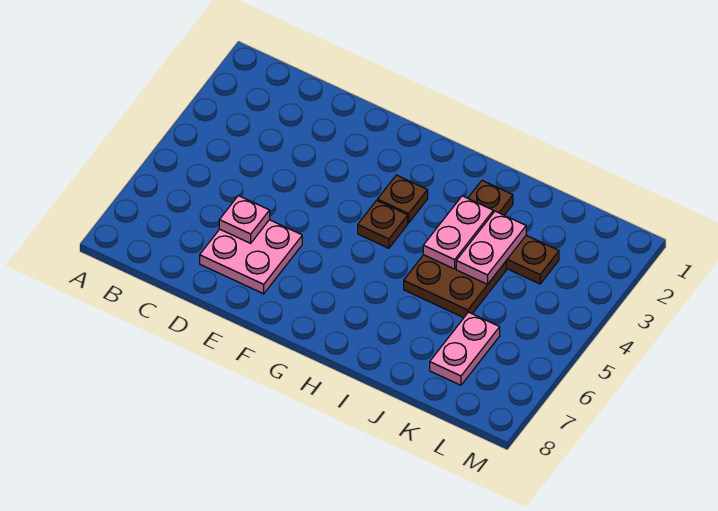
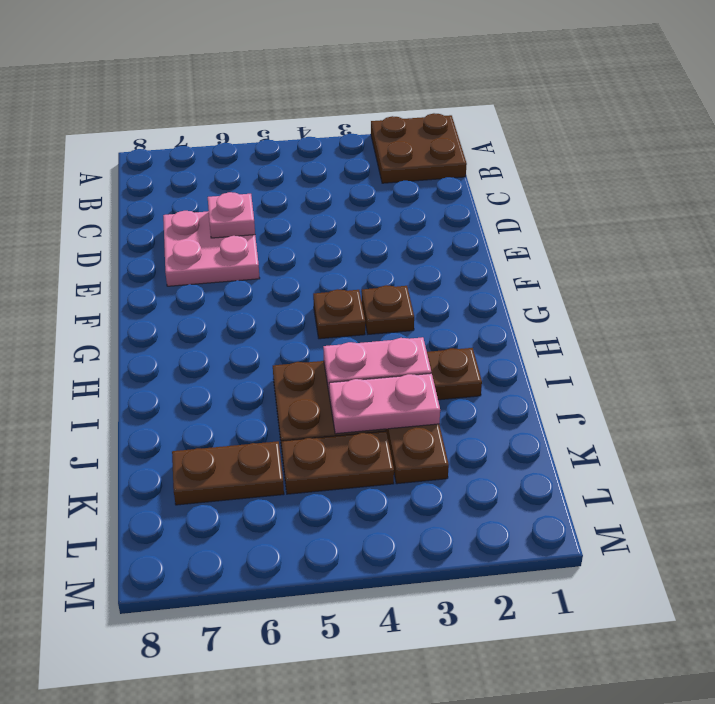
none -> brown 2x2 plate [371,113,467,183]
none -> brown 1x2 plate [281,431,394,494]
pink 1x2 plate [430,312,500,385] -> brown 1x2 plate [172,441,284,505]

